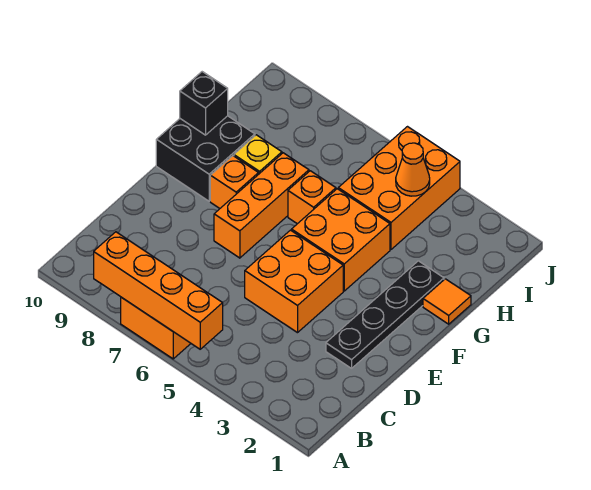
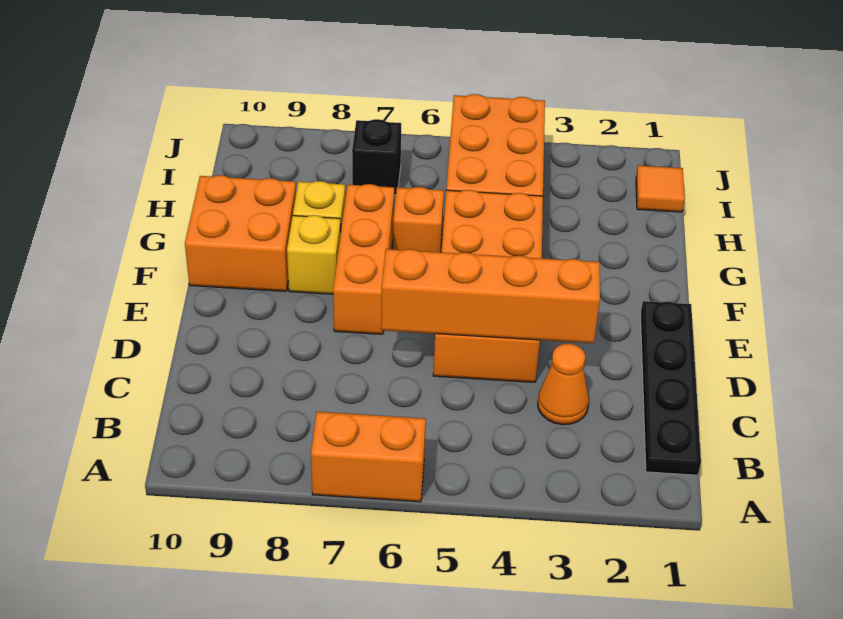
orange 1x4 brick [94,232,223,349] -> orange 1x4 brick moved to [381,249,600,343]
black 1x4 plate [326,261,444,368] -> black 1x4 plate moved to [641,301,701,475]
orange 1x1 brick [210,156,258,208] -> yellow 1x1 brick [287,215,341,294]
black 2x2 brick [156,116,255,201] -> orange 2x2 brick [185,175,296,291]
orange 1x1 tile [423,279,471,324] -> orange 1x1 tile moved to [636,165,685,212]
black 1x1 brick [180,72,228,135] -> black 1x1 brick moved to [352,119,401,195]
orange 1x1 cone [396,143,430,196] -> orange 1x1 cone moved to [538,343,589,425]

